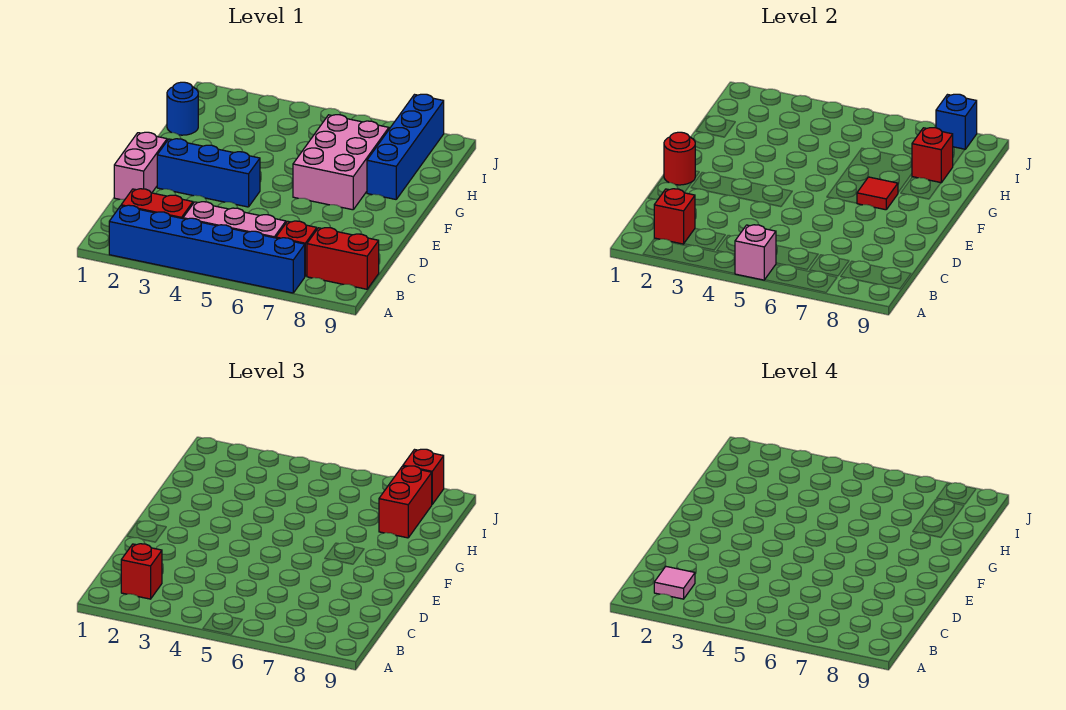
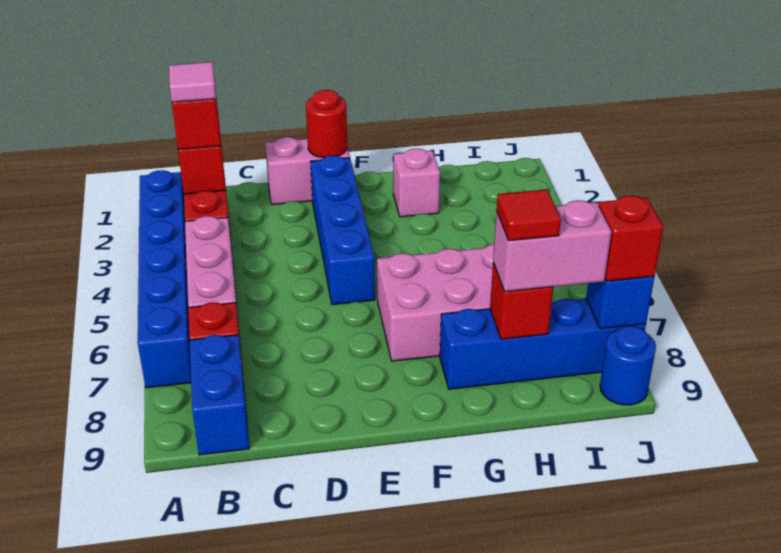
pink 1x1 brick [735,225,776,280] -> pink 1x1 brick moved to [393,148,440,217]
red 1x2 brick [307,228,379,289] -> blue 1x2 brick [190,335,249,455]
blue 1x3 brick [157,139,260,207] -> blue 1x4 brick [310,156,375,305]
red 1x1 tile [857,177,898,210] -> red 1x1 tile moved to [497,189,561,241]
blue 1x1 round brick [167,82,198,135] -> blue 1x1 round brick moved to [600,326,656,405]
red 1x2 brick [379,466,432,538] -> pink 1x2 brick [493,200,611,292]

